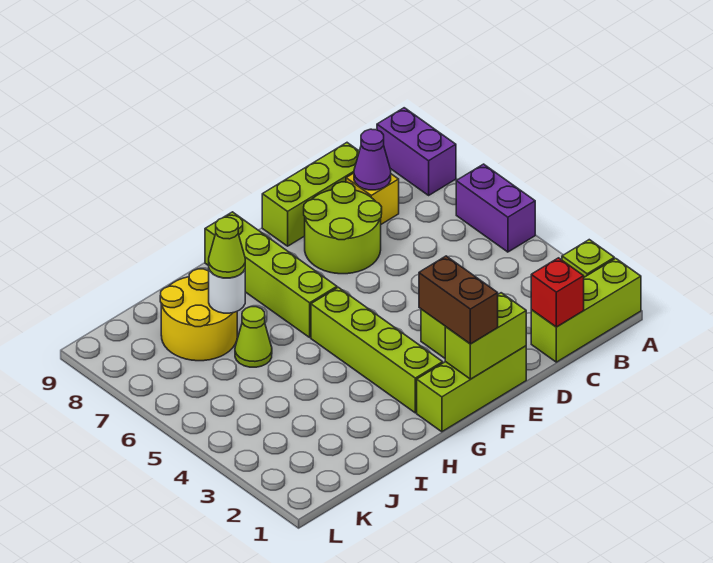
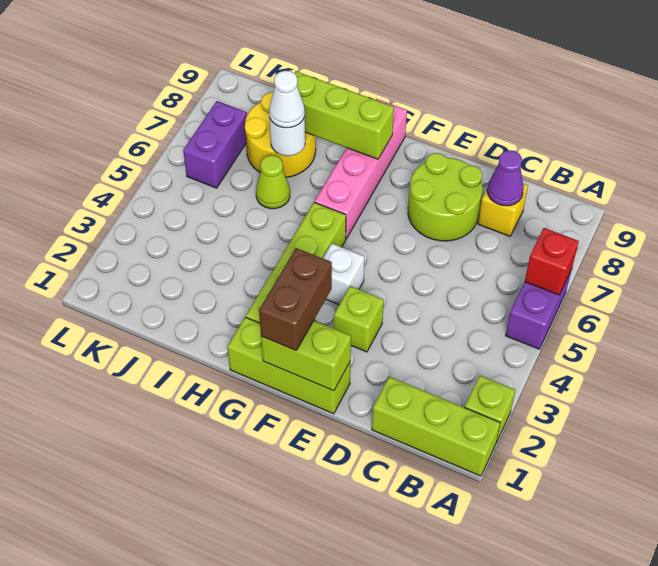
purple 1x2 brick [377,108,456,195] -> purple 1x2 brick moved to [183,101,247,188]
red 1x1 brick [531,258,584,327] -> red 1x1 brick moved to [525,228,579,295]
lime 1x3 brick [262,143,359,246] -> lime 1x3 brick moved to [294,71,394,159]
none -> white 1x1 brick [323,244,364,305]
lime 1x4 brick [205,212,337,337] -> pink 1x4 brick [315,99,407,239]
lime 1x1 cone [209,217,245,278] -> white 1x1 cone [269,71,305,128]

